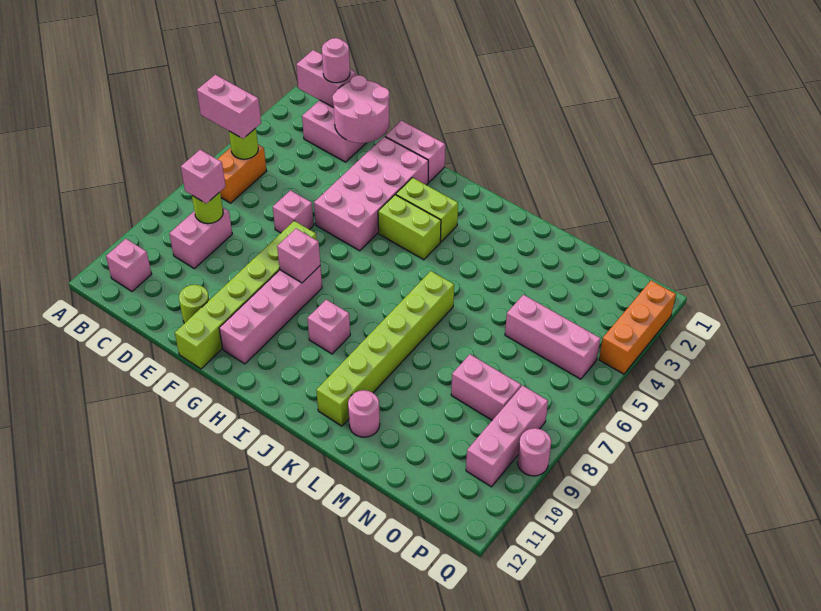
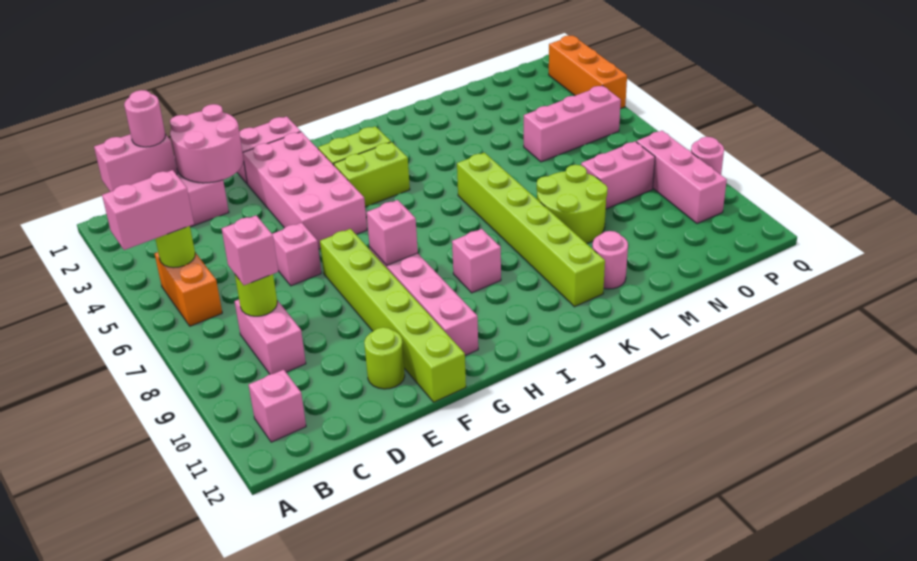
none -> lime 2x2 round brick [537,165,608,244]

